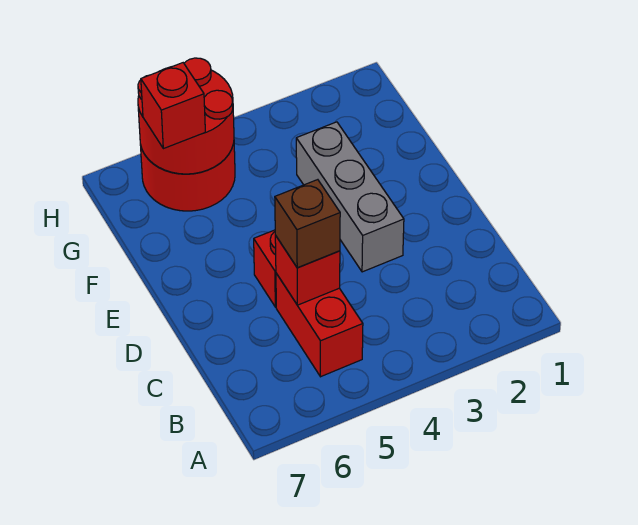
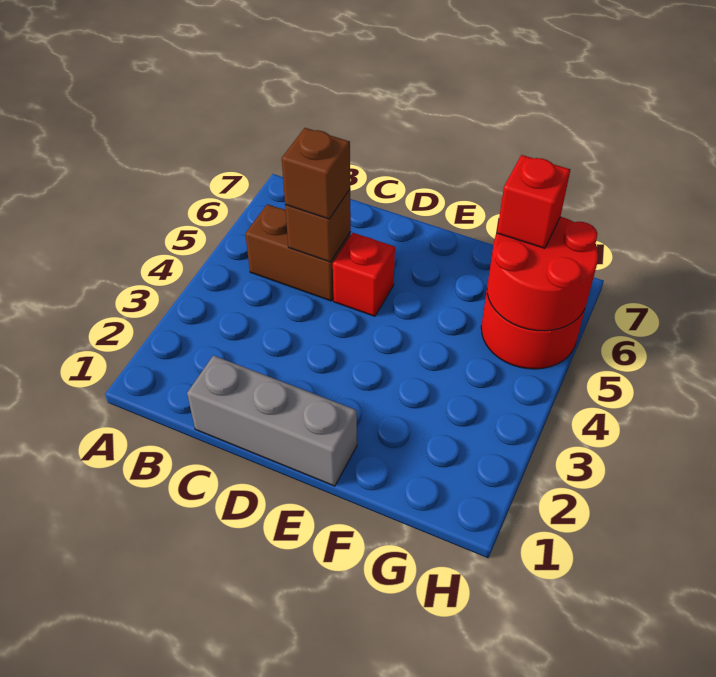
red 1x2 brick [276,273,363,377] -> brown 1x2 brick [245,204,351,301]
red 1x1 brick [275,235,340,305] -> brown 1x1 brick [285,190,351,262]
grey 1x3 brick [296,122,404,272] -> grey 1x3 brick moved to [187,355,357,486]

